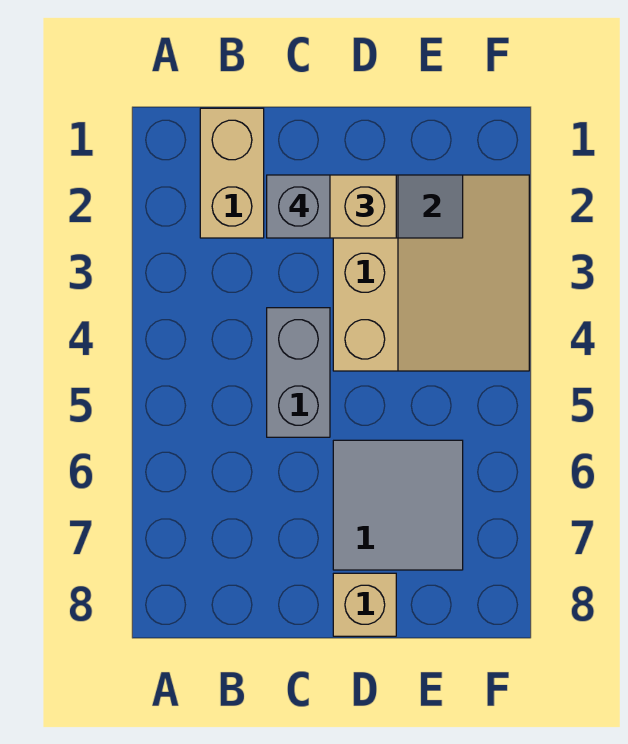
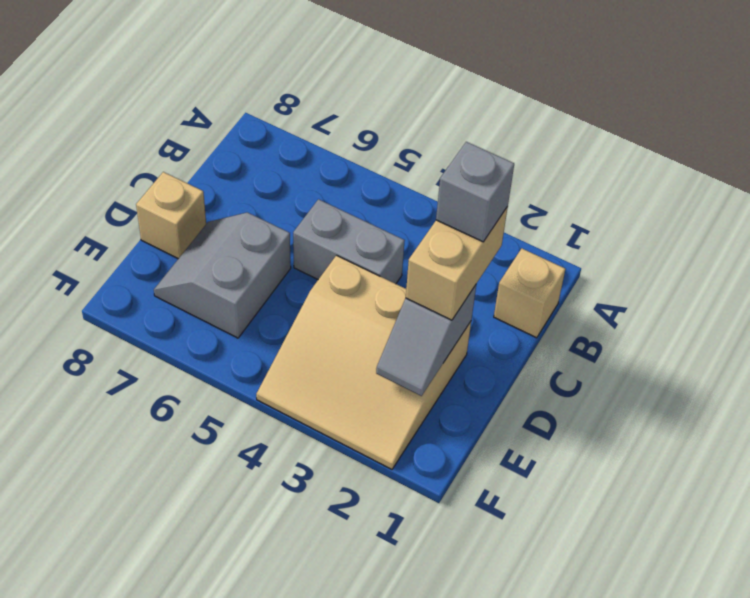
tan 1x2 brick [200,108,264,238] -> tan 1x1 brick [494,249,565,338]
grey 2x2 tile [333,440,463,570] -> grey 2x2 slope [154,212,291,338]

